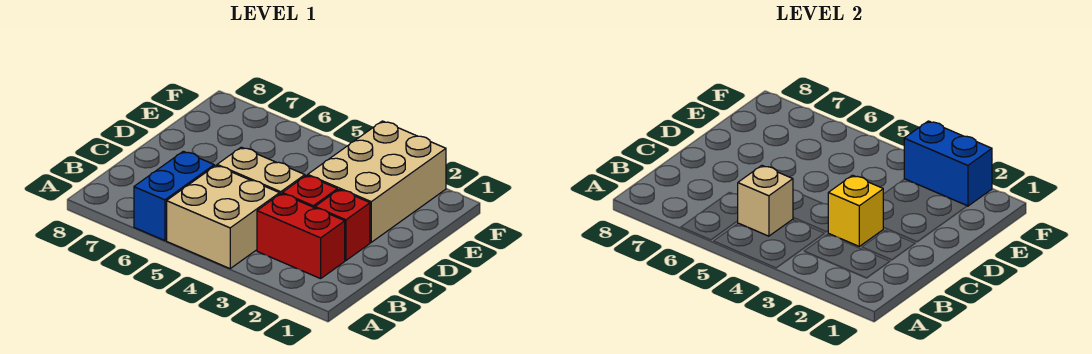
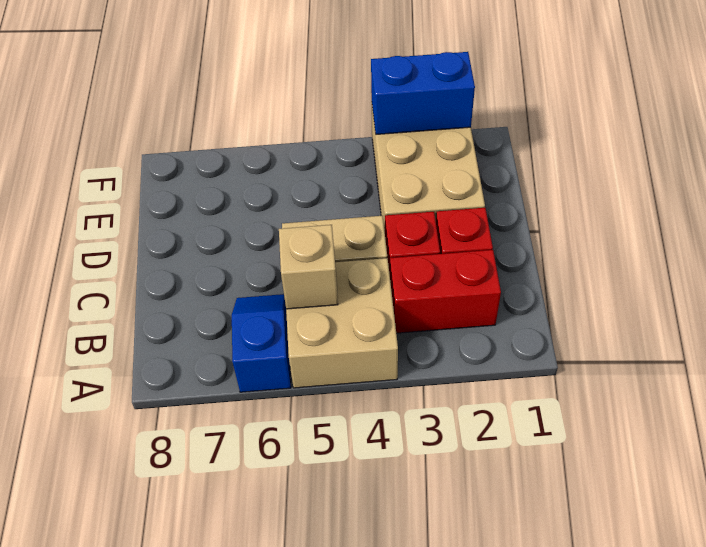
blue 1x2 brick [134,151,214,241] -> blue 1x2 slope [232,294,291,392]
yellow 1x1 brick [828,175,884,246] -> none

